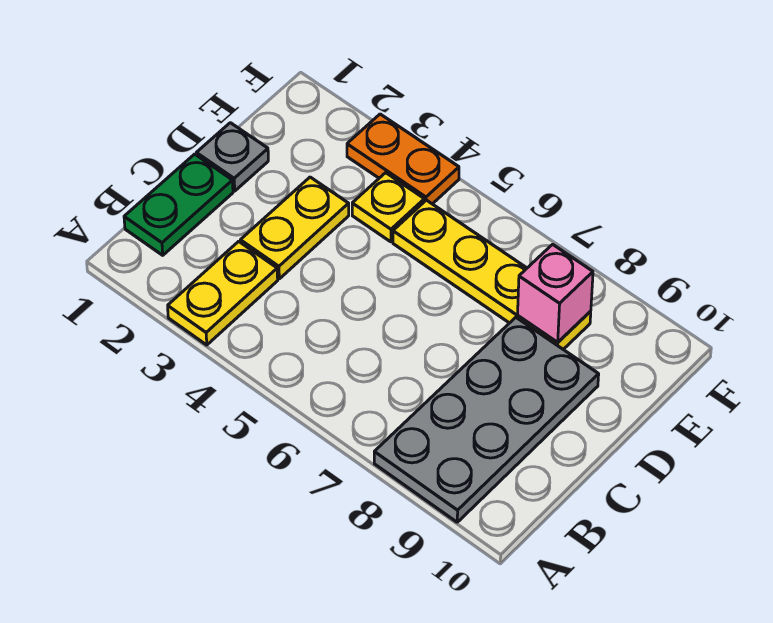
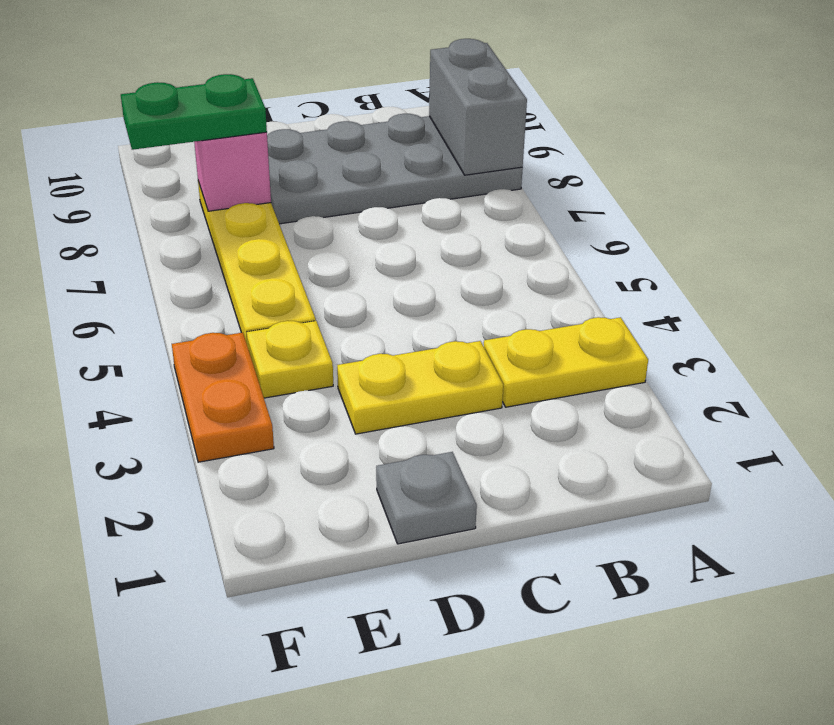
none -> grey 1x2 brick [429,39,527,175]
green 1x2 plate [124,154,233,255] -> green 1x2 plate moved to [121,74,267,150]

